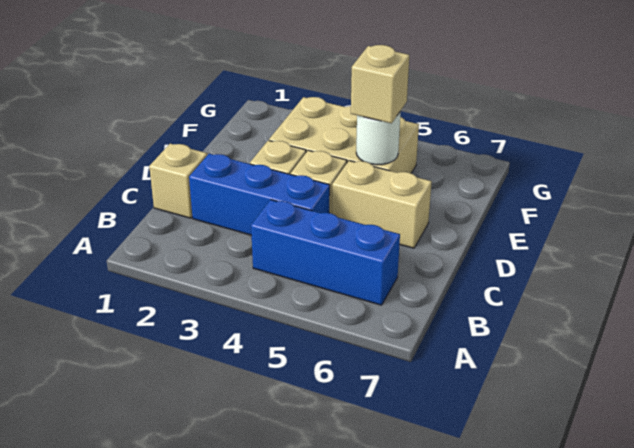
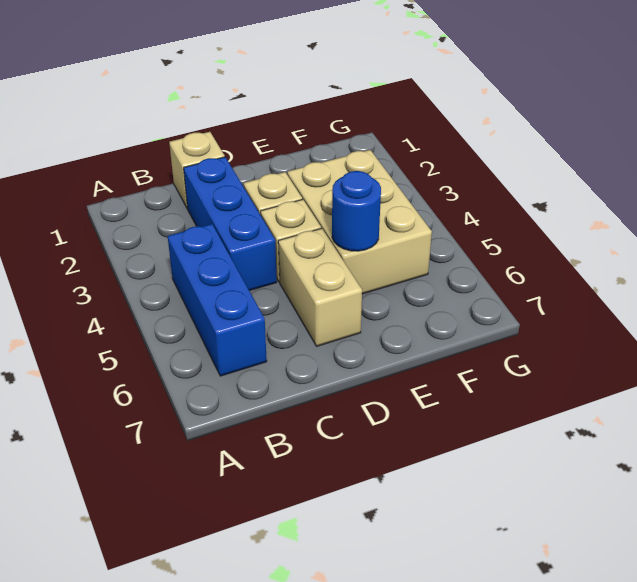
white 1x1 round brick [356,111,401,165] -> blue 1x1 round brick [332,171,381,251]
tan 1x1 brick [351,45,409,123] -> none

